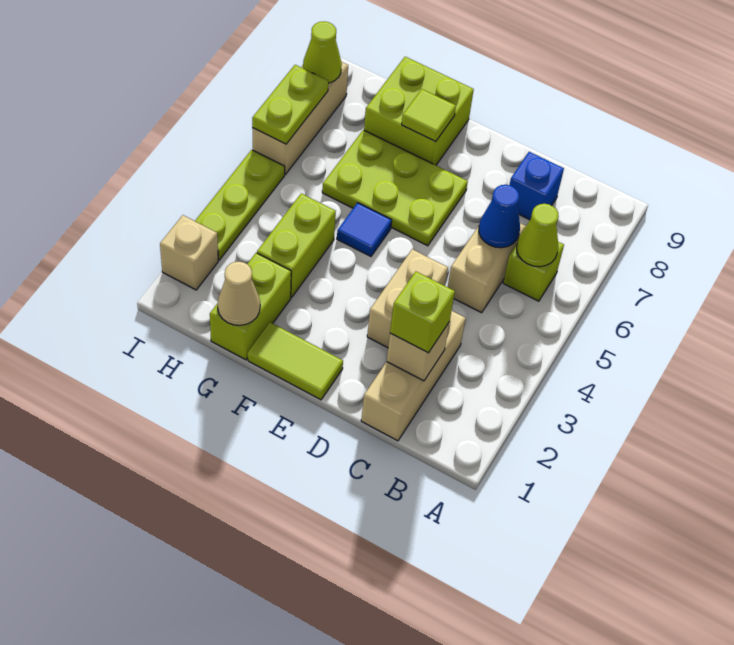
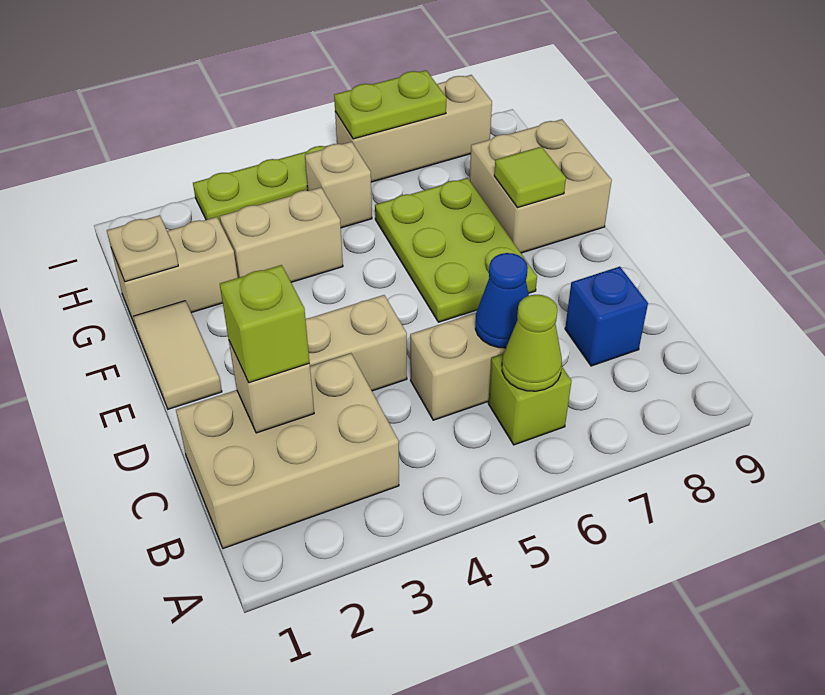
tan 1x3 brick [361,311,466,441] -> tan 2x3 brick [176,353,399,548]
lime 1x2 tile [248,322,343,400] -> tan 1x2 tile [133,301,222,409]
blue 1x1 tile [337,203,392,256] -> none
lime 2x2 brick [364,57,474,165] -> tan 2x2 brick [470,119,612,253]
lime 1x2 brick [210,253,291,360] -> tan 1x2 brick [111,217,238,327]
tan 1x1 cone [218,262,260,325] -> tan 1x1 plate [107,215,178,282]
lime 1x2 brick [257,193,336,298] -> tan 1x2 brick [220,188,343,282]
tan 1x1 brick [160,215,218,290] -> tan 1x1 brick moved to [305,142,372,228]
lime 1x1 cone [303,22,342,83] -> none

